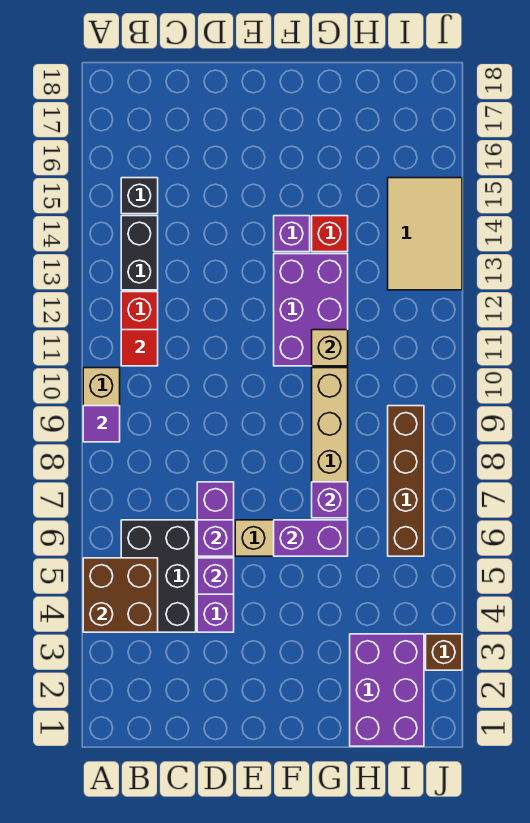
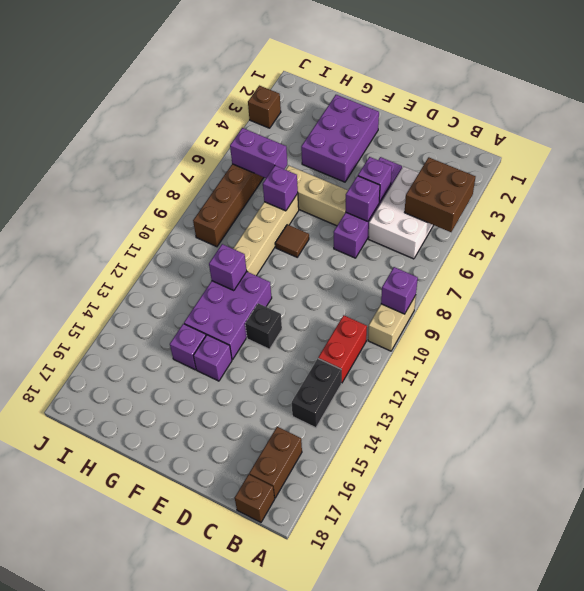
purple 1x1 tile [83,406,120,442] -> purple 1x1 brick [381,267,418,314]
black 2x3 brick [121,520,196,632] -> white 2x3 brick [368,166,433,259]
red 1x1 tile [121,330,158,366] -> none
black 1x1 brick [121,178,158,214] -> black 1x1 brick moved to [245,303,282,349]
none -> brown 1x2 brick [249,427,302,498]
none -> brown 1x1 brick [235,474,275,522]
purple 1x2 brick [274,520,348,556] -> purple 1x2 brick moved to [230,128,287,178]
none -> brown 1x1 tile [275,224,309,257]
tan 1x1 brick [312,330,348,366] -> purple 1x1 brick [209,244,247,291]
red 1x1 brick [312,216,348,252] -> purple 1x1 brick [170,324,206,370]
purple 2x3 brick [350,634,424,746] -> purple 2x3 brick moved to [301,95,379,182]
tan 2x3 tile [388,178,462,290] -> none

